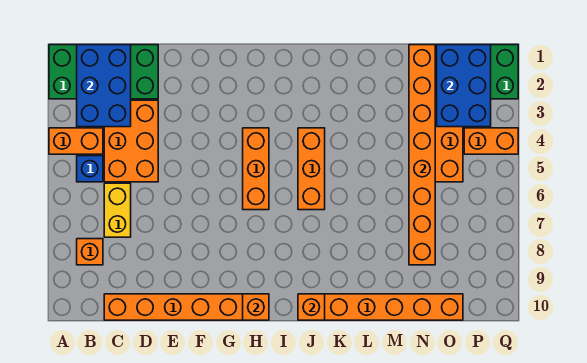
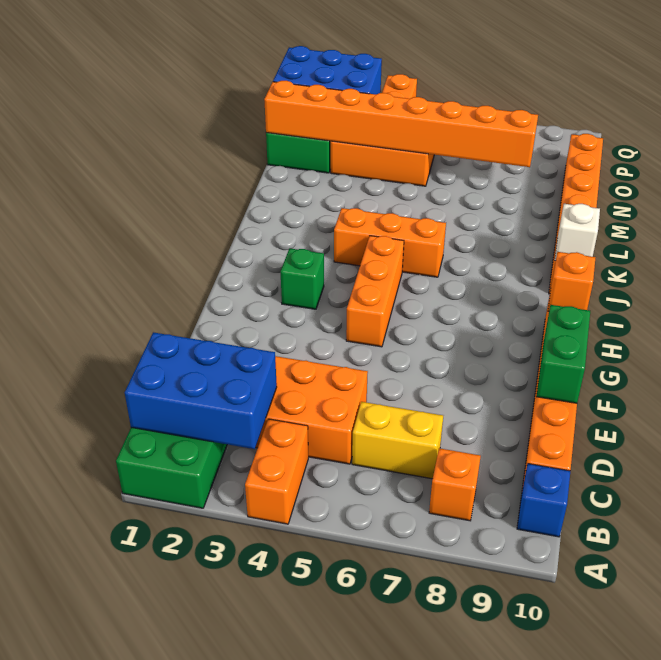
blue 1x1 brick [77,156,103,182] -> blue 1x1 brick moved to [517,464,570,537]
none -> green 1x2 brick [536,305,590,403]
none -> green 1x1 brick [281,248,324,309]
orange 1x3 brick [243,128,269,210] -> orange 1x3 brick turned to [346,236,404,347]
orange 1x1 brick [298,294,325,320] -> white 1x1 brick [555,204,600,261]

